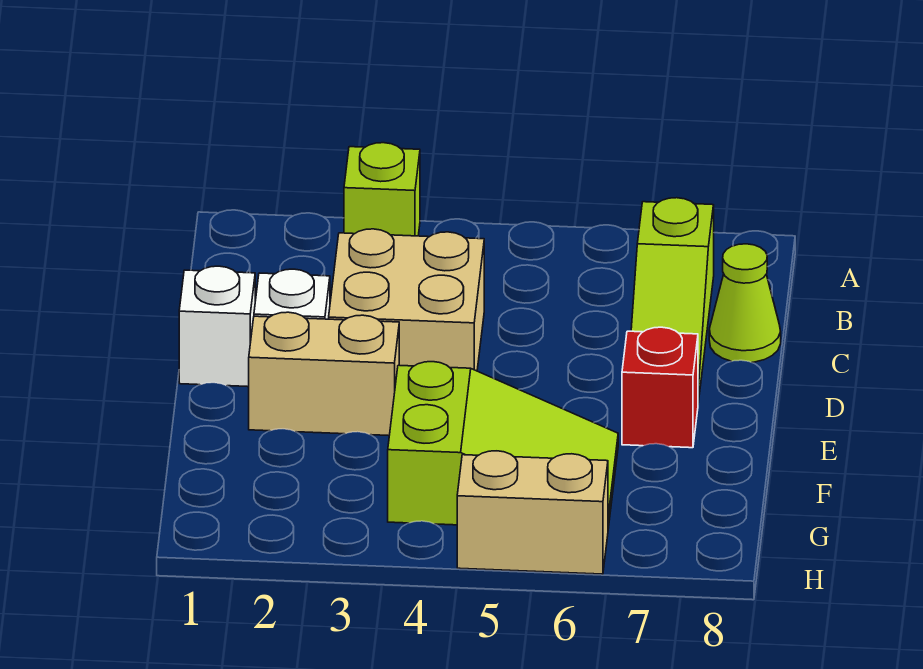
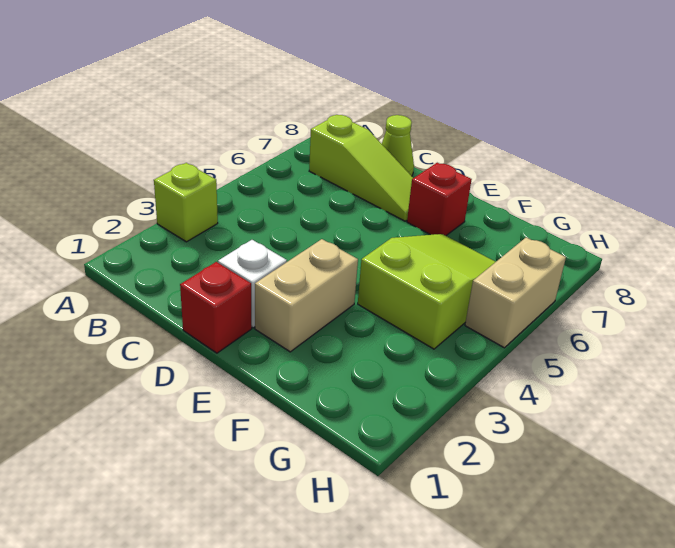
tan 2x2 brick [329,229,484,371] -> none
white 1x1 brick [179,266,255,387] -> red 1x1 brick [180,262,252,353]

